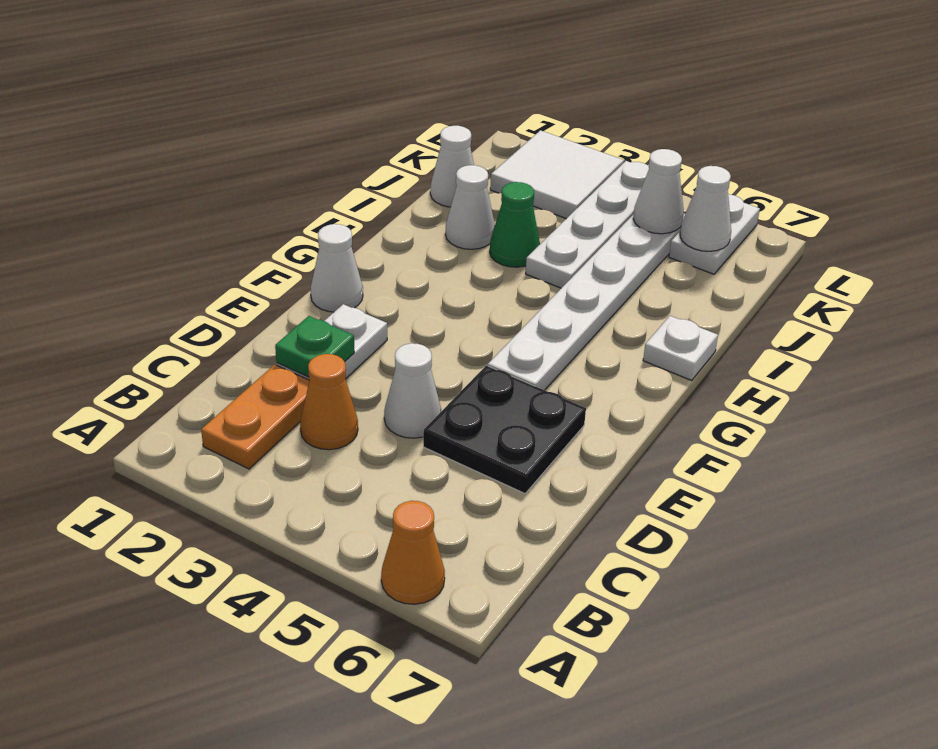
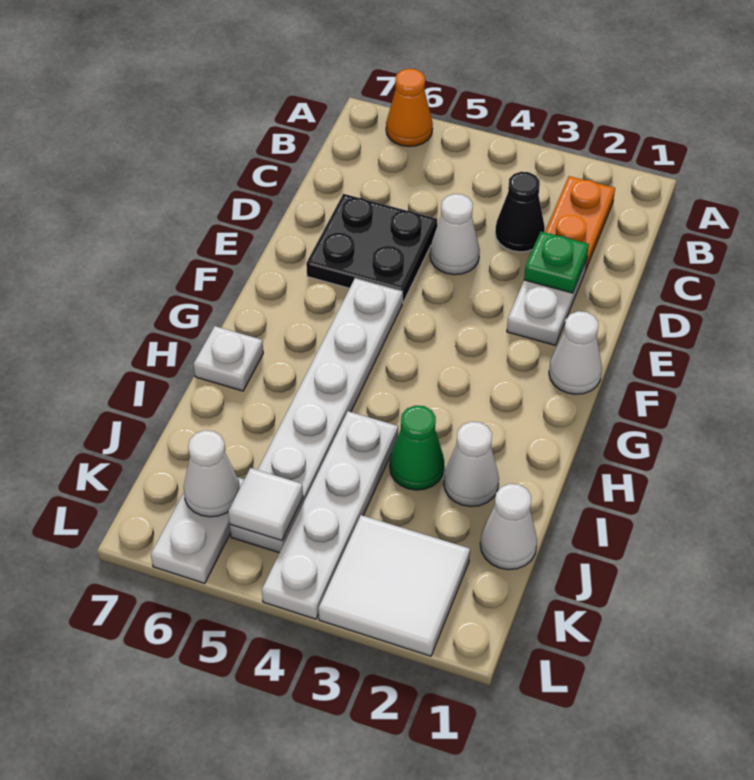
orange 1x1 cone [300,354,358,450] -> black 1x1 cone [495,172,545,252]
white 1x1 cone [633,149,684,234] -> white 1x1 tile [228,468,303,541]

